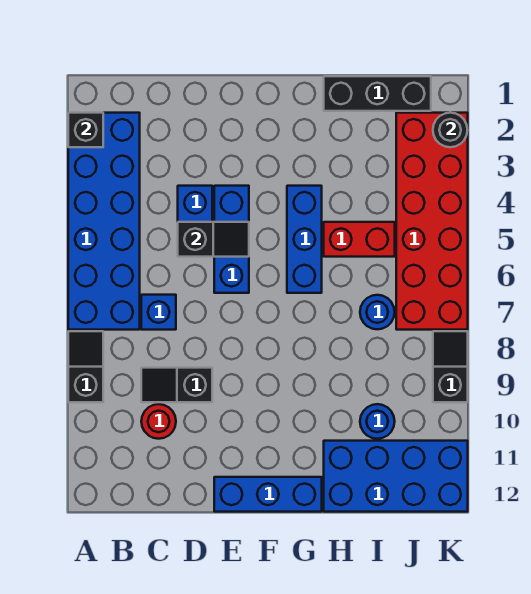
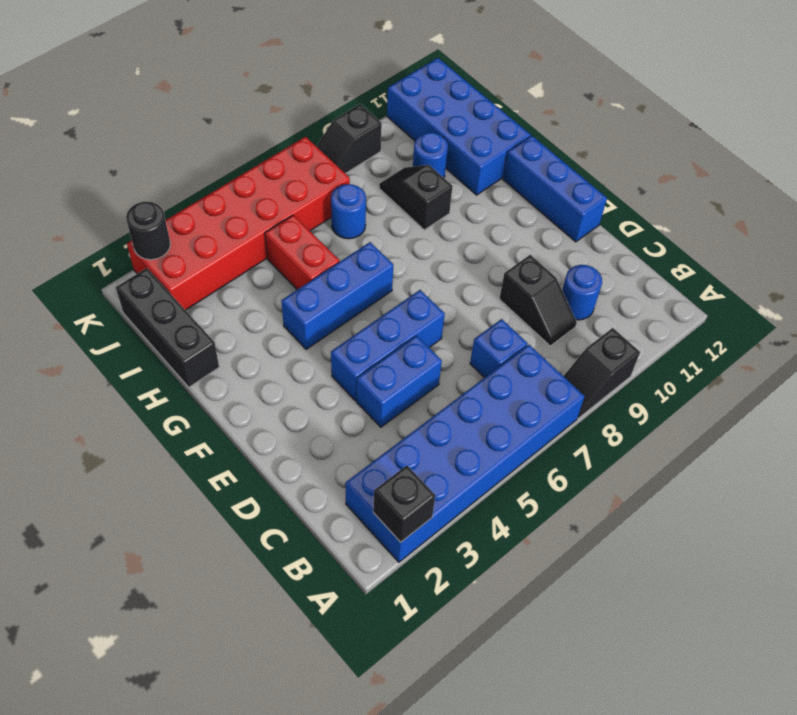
red 1x1 round brick [141,404,176,439] -> blue 1x1 round brick [562,265,602,320]
black 1x2 slope [178,222,249,257] -> black 1x2 slope moved to [379,165,453,230]

